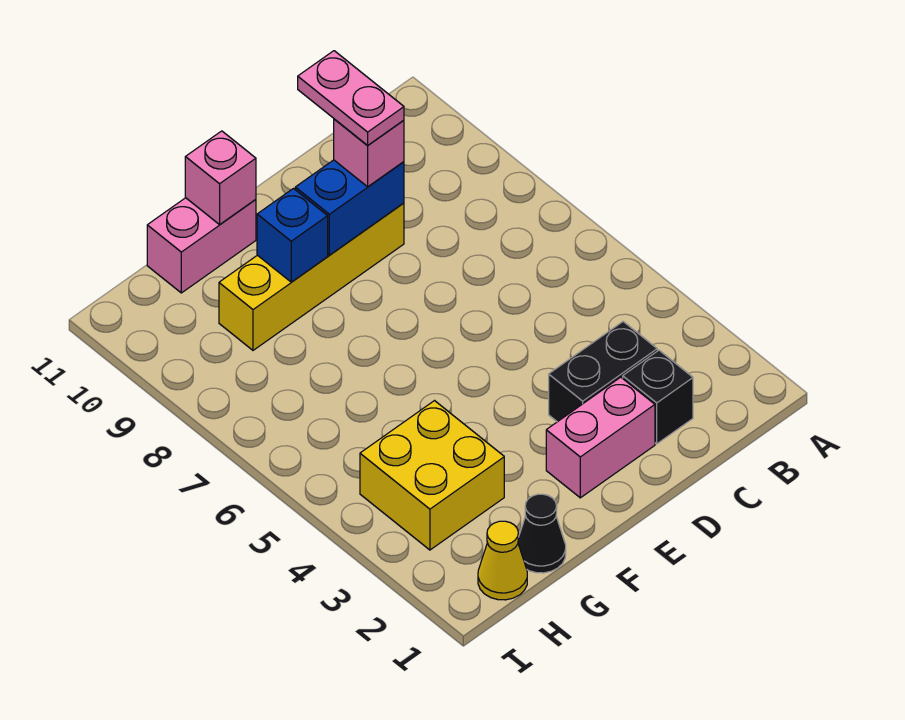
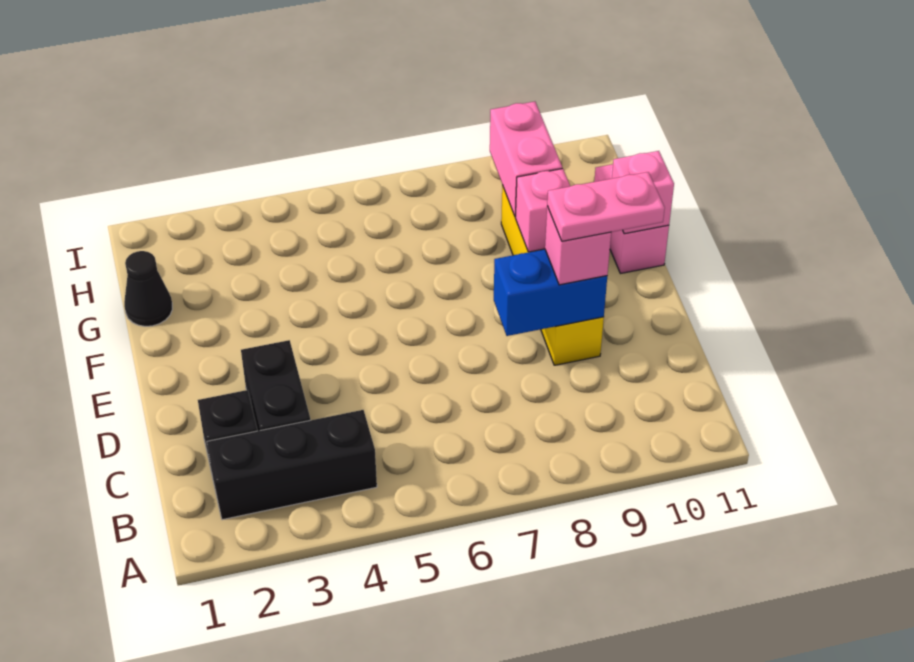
none -> black 1x3 brick [207,410,377,520]
pink 1x2 brick [546,377,655,498] -> pink 1x2 brick moved to [490,102,562,217]
blue 1x2 brick [295,160,404,255] -> blue 1x2 brick turned to [494,249,607,336]
blue 1x1 brick [257,189,328,282] -> pink 1x1 brick [515,169,570,252]
yellow 2x2 brick [360,401,504,550] -> none
yellow 1x1 cone [478,521,527,600] -> none

